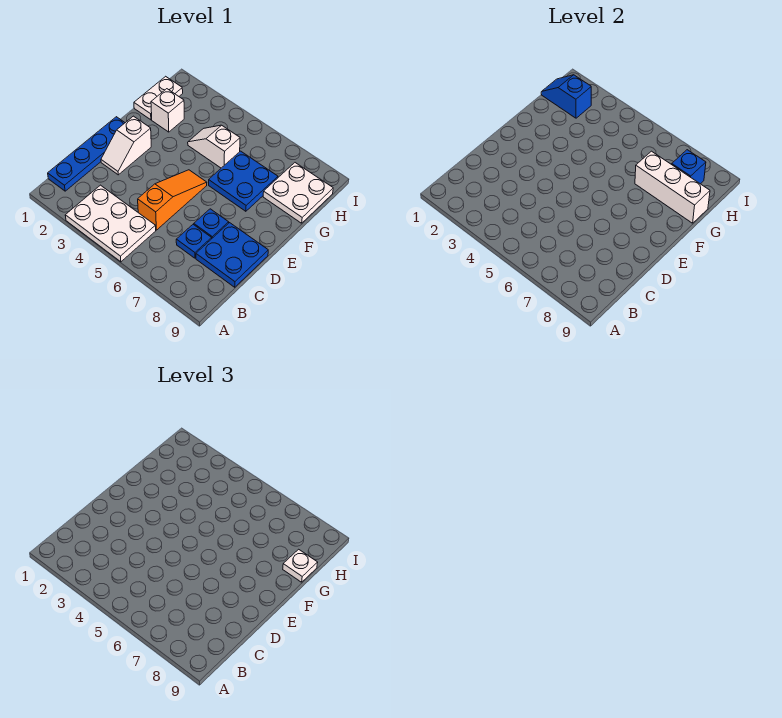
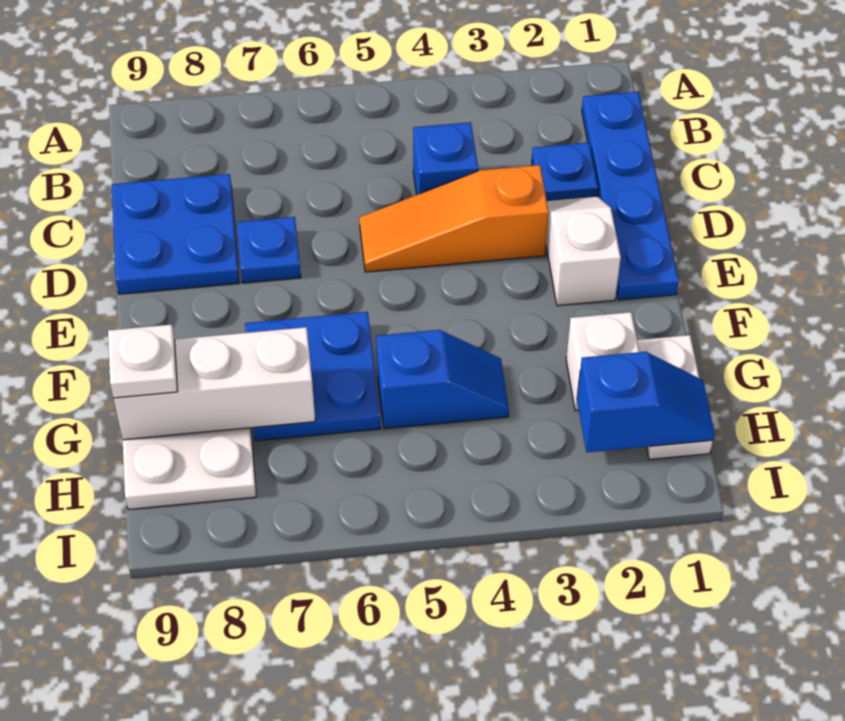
white 2x3 plate [65,185,156,262] -> none
orange 1x3 slope [138,170,207,230] -> orange 1x3 slope turned to [359,165,549,272]
blue 1x1 plate [176,224,212,258] -> blue 1x1 plate moved to [532,143,598,201]
white 1x2 slope [188,125,240,168] -> blue 1x2 slope [376,330,509,429]
blue 1x1 brick [672,150,706,184] -> blue 1x1 brick moved to [413,122,478,195]

